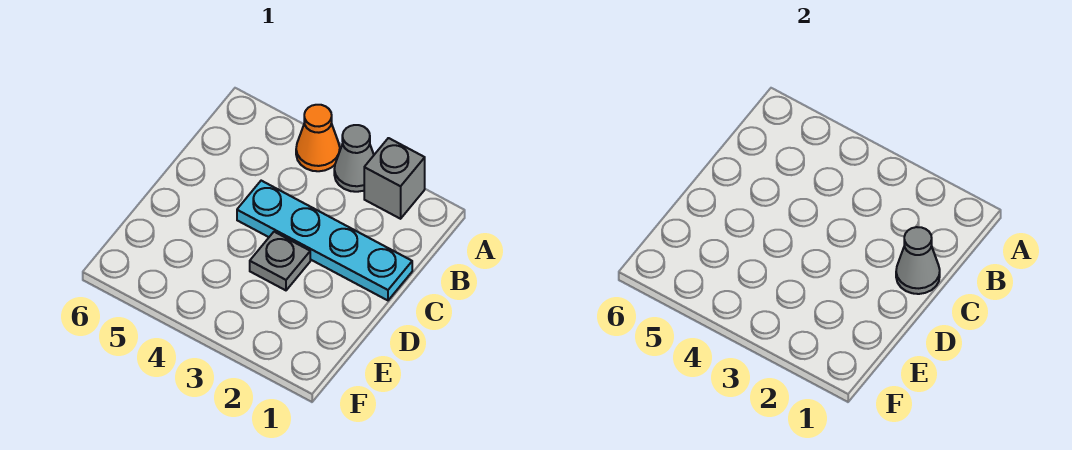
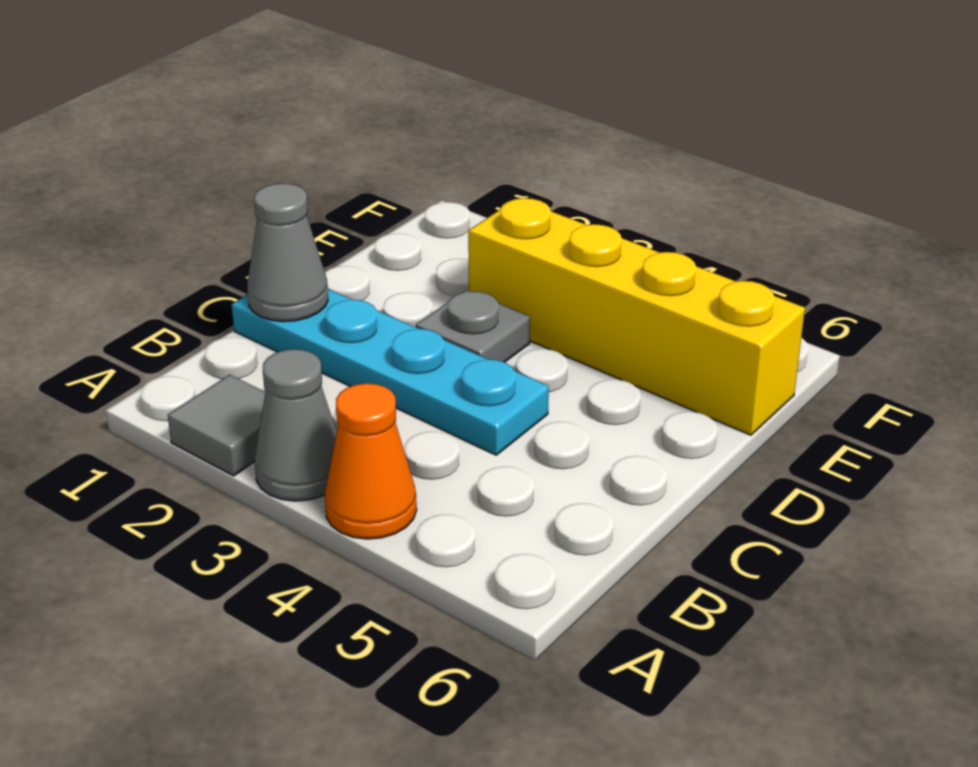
grey 1x1 brick [364,138,425,219] -> grey 1x1 tile [168,375,265,476]
none -> yellow 1x4 brick [468,198,805,435]

